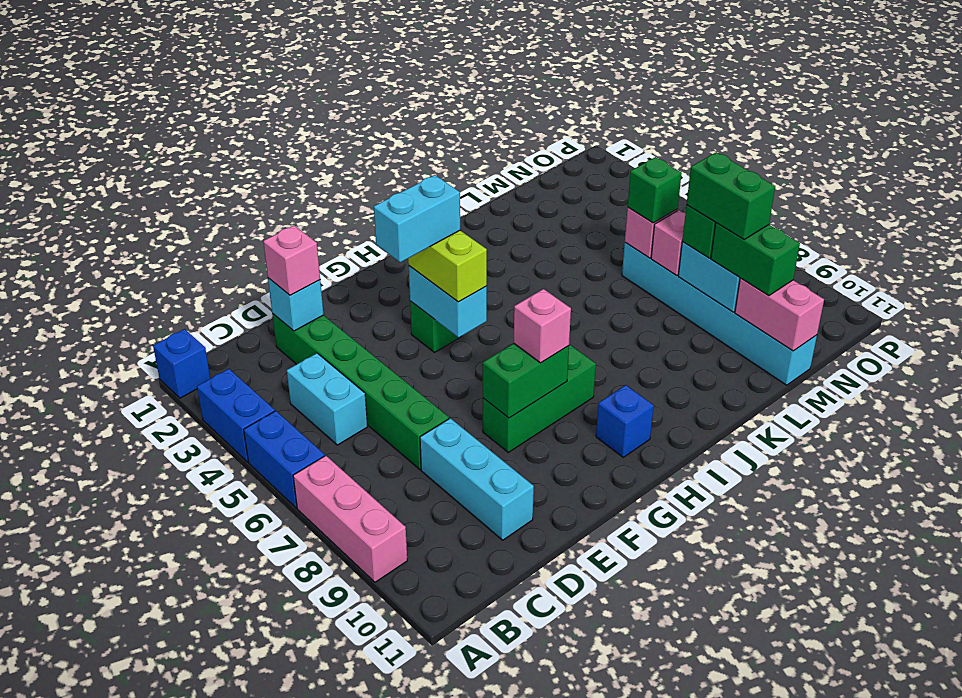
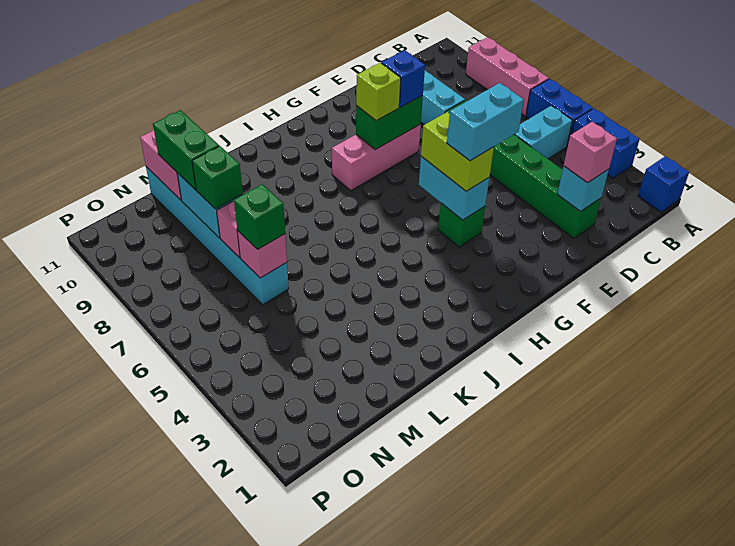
cyan 1x2 brick [287,353,367,445] -> cyan 1x2 brick turned to [514,106,573,159]
green 1x3 brick [483,344,596,452] -> pink 1x3 brick [332,124,421,191]
pink 1x1 brick [514,289,571,363] -> lime 1x1 brick [356,63,401,121]
blue 1x1 brick [596,385,654,457] -> blue 1x1 brick moved to [381,50,425,107]
green 1x2 brick [687,152,775,239] -> none

